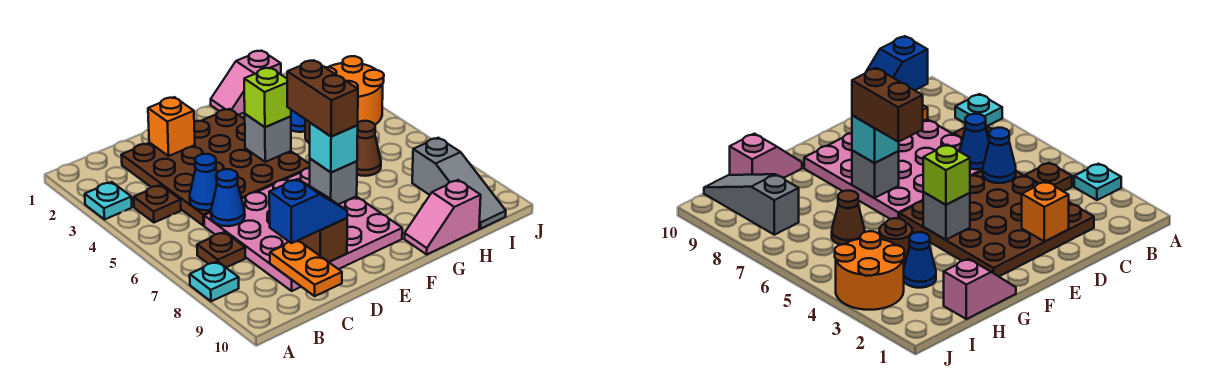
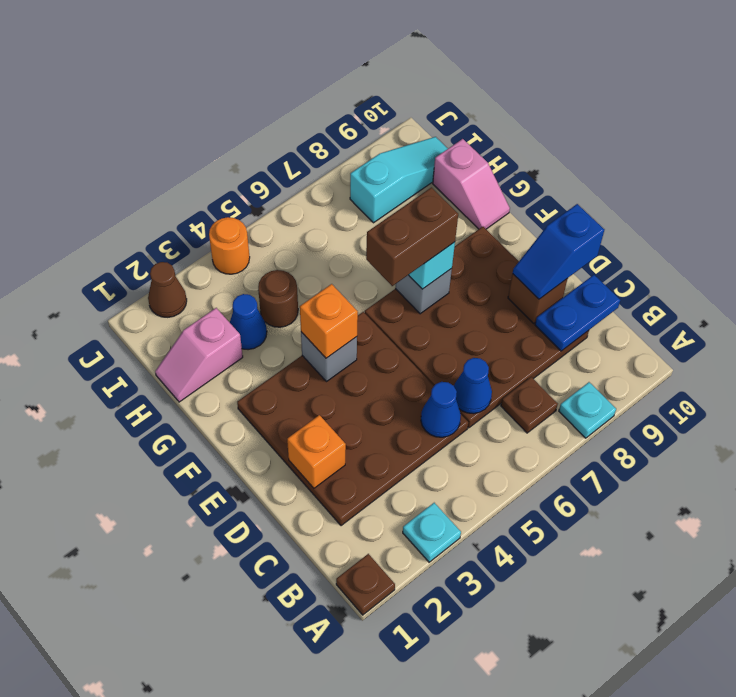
brown 1x1 plate [134,185,181,223] -> brown 1x1 plate moved to [336,554,395,615]
pink 4x4 plate [204,168,402,291] -> brown 4x4 plate [365,227,589,428]
orange 1x2 plate [270,240,342,296] -> blue 1x2 plate [535,275,620,351]
blue 1x2 slope [269,179,347,243] -> blue 1x2 slope turned to [513,204,605,299]
lime 1x1 brick [244,68,291,127] -> orange 1x1 brick [300,284,358,358]
pink 1x2 slope [211,51,281,115] -> pink 1x2 slope turned to [155,308,243,402]
brown 1x1 cone [357,121,381,176] -> brown 1x1 cone moved to [148,262,187,317]
orange 2x2 round brick [325,56,384,124] -> orange 1x1 round brick [209,217,250,274]
grey 1x3 slope [412,138,506,229] -> cyan 1x3 slope [350,137,448,223]

